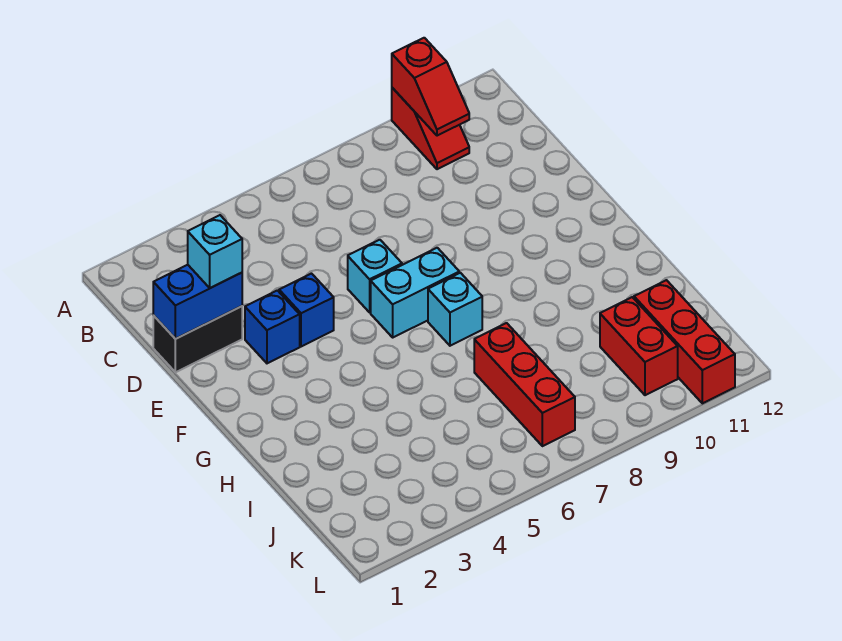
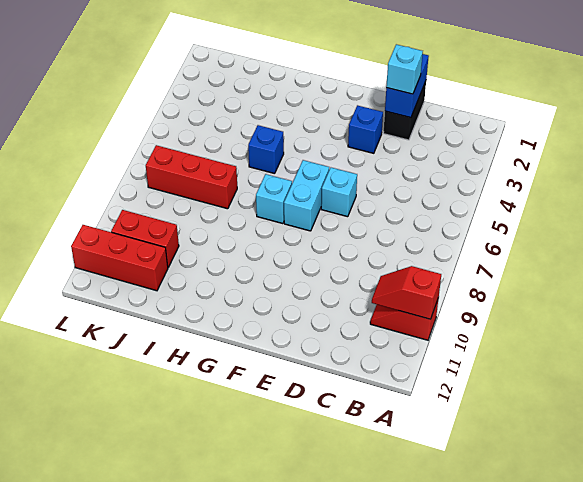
blue 1x1 brick [279,274,334,347] -> blue 1x1 brick moved to [248,125,284,174]

